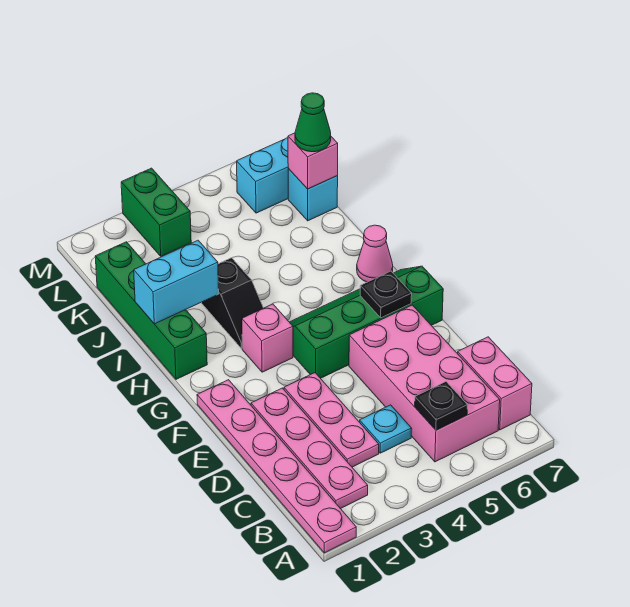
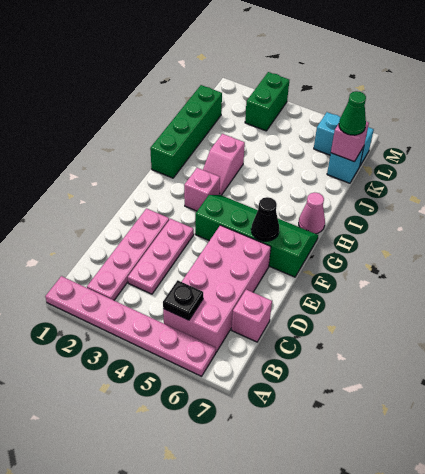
pink 1x6 plate [197,380,356,553] -> pink 1x6 plate turned to [45,276,216,376]
pink 1x2 brick [458,337,532,430] -> pink 1x1 brick [232,290,272,342]
cyan 1x1 plate [360,405,412,453] -> none
black 1x1 plate [360,271,412,318] -> black 1x1 cone [251,197,279,241]
black 1x2 slope [202,258,263,349] -> pink 1x2 slope [203,134,245,195]
cyan 1x2 brick [134,240,219,324] -> none

